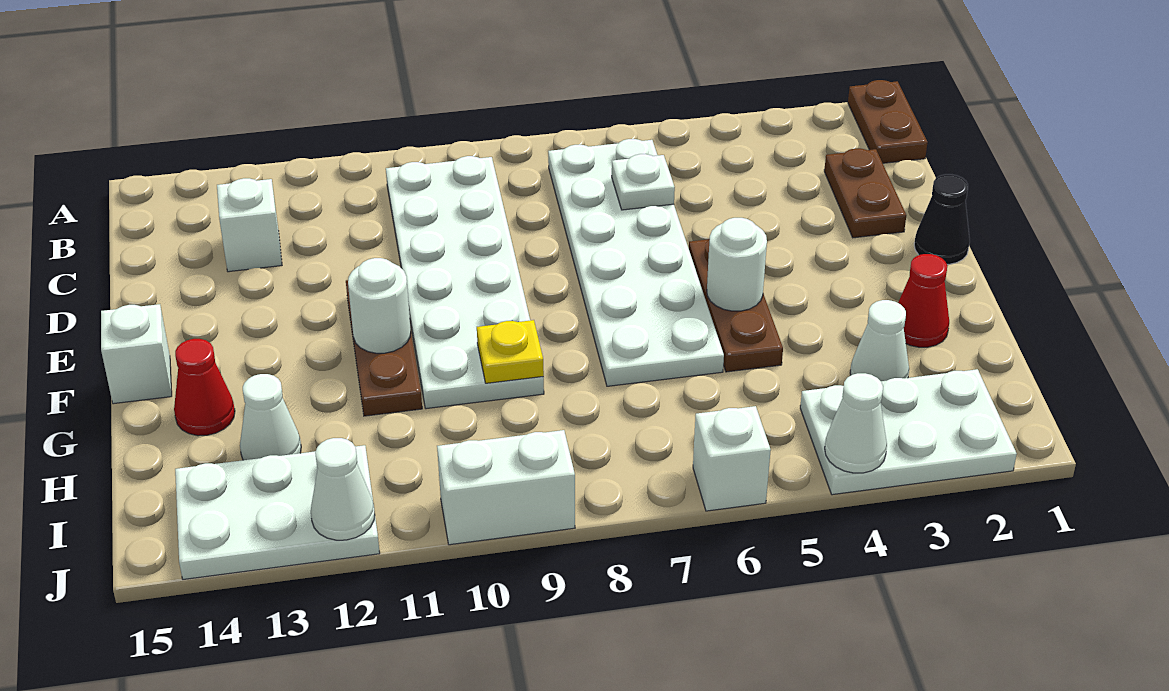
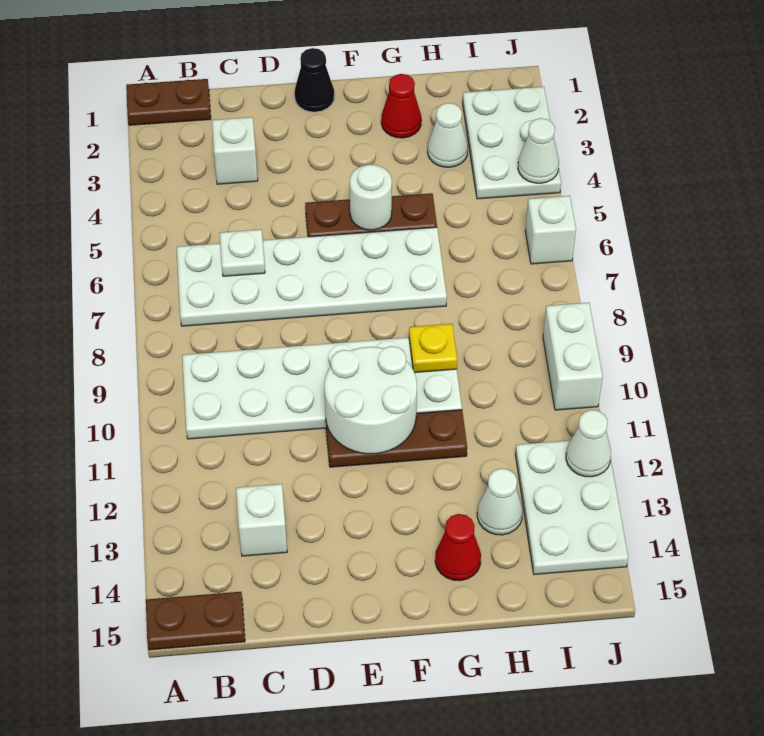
brown 1x2 plate [824,148,906,238] -> brown 1x2 plate moved to [146,592,245,650]
white 1x1 round brick [348,258,411,353] -> white 2x2 round brick [324,346,417,454]
white 1x1 brick [101,304,172,404] -> white 1x1 brick moved to [212,117,258,184]

